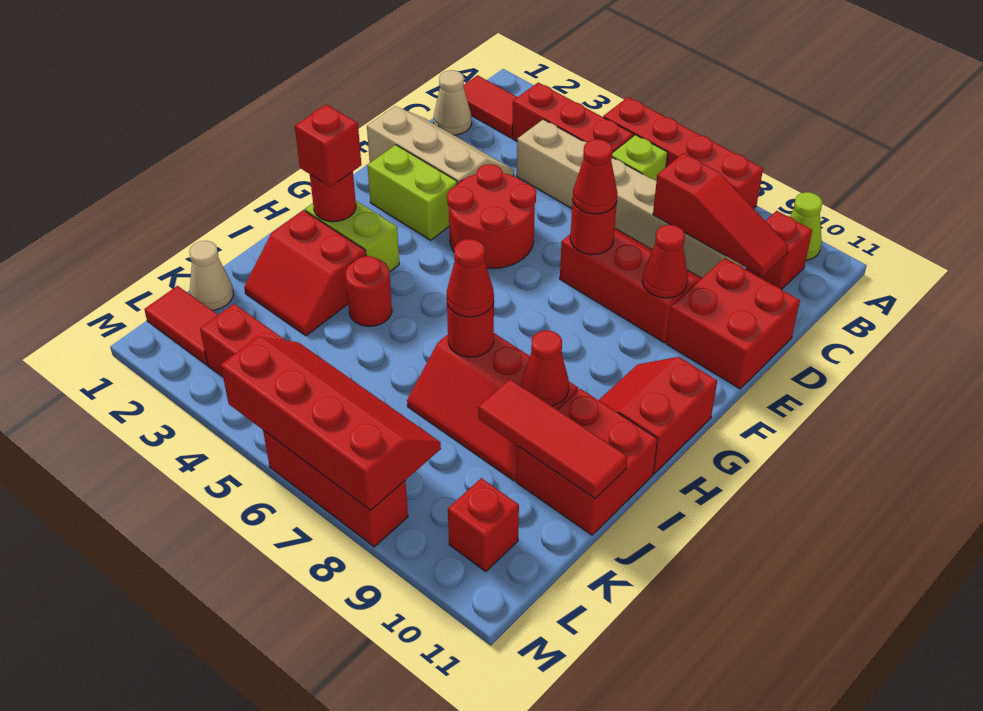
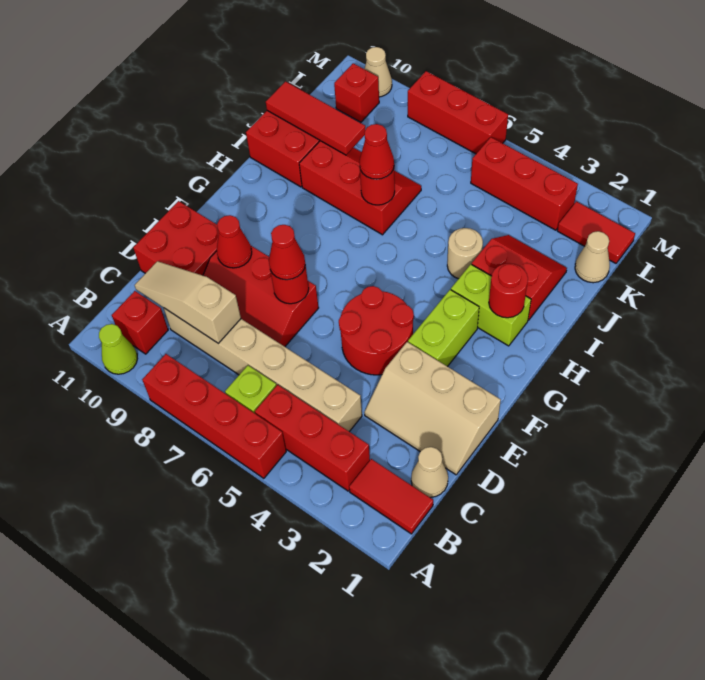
red 1x3 slope [653,153,789,276] -> tan 1x3 slope [135,261,241,344]
lime 1x2 brick [367,145,458,240] -> lime 1x2 brick turned to [408,290,479,367]
red 2x2 slope [599,357,717,474] -> none
red 1x1 brick [295,104,361,187] -> none
red 1x1 round brick [346,256,392,326] -> tan 1x1 round brick [447,228,483,279]
red 1x1 cone [521,330,569,406] -> none
red 2x4 slope [221,337,441,510] -> none
none -> tan 1x1 cone [365,47,392,97]

